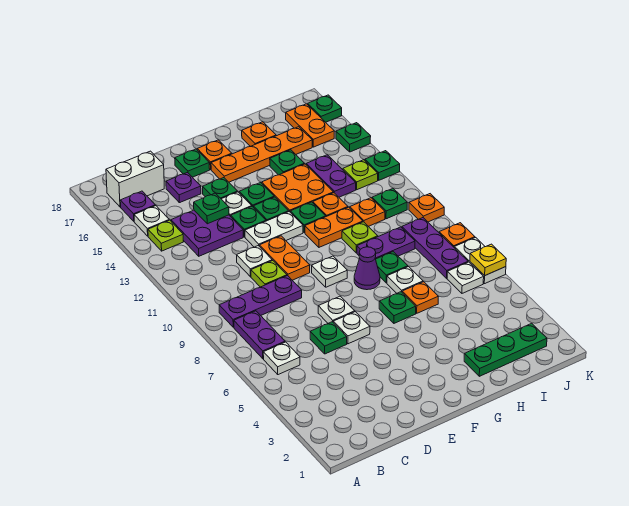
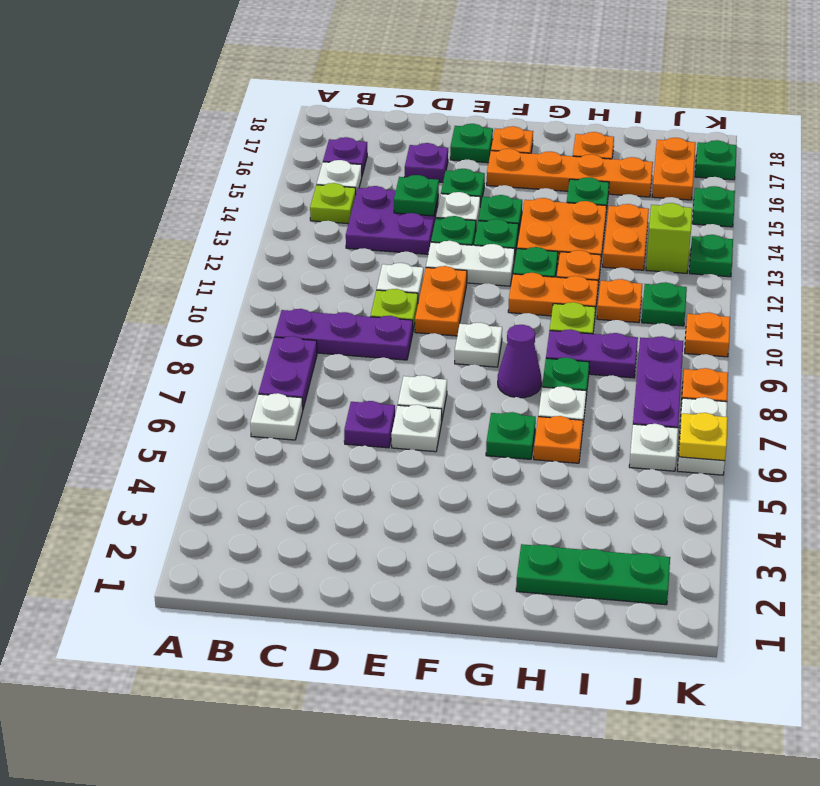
white 1x2 brick [106,151,164,207] -> none
green 1x1 plate [310,322,347,354] -> purple 1x1 plate [344,401,395,448]
purple 1x2 plate [306,155,356,197] -> orange 1x2 plate [603,204,649,270]
lime 1x1 plate [343,160,378,190] -> lime 1x1 brick [646,203,692,273]

